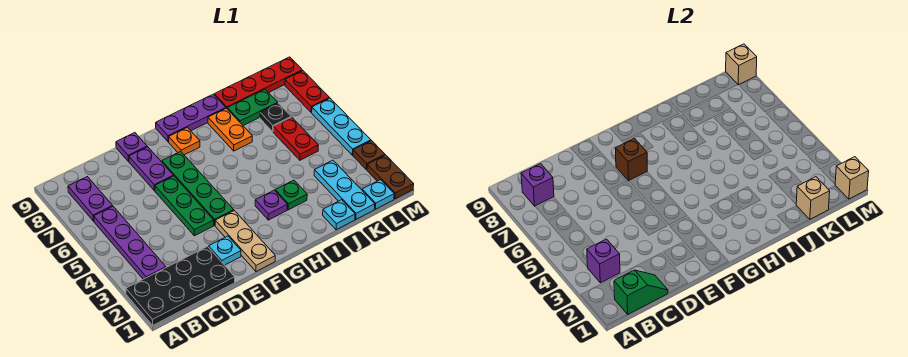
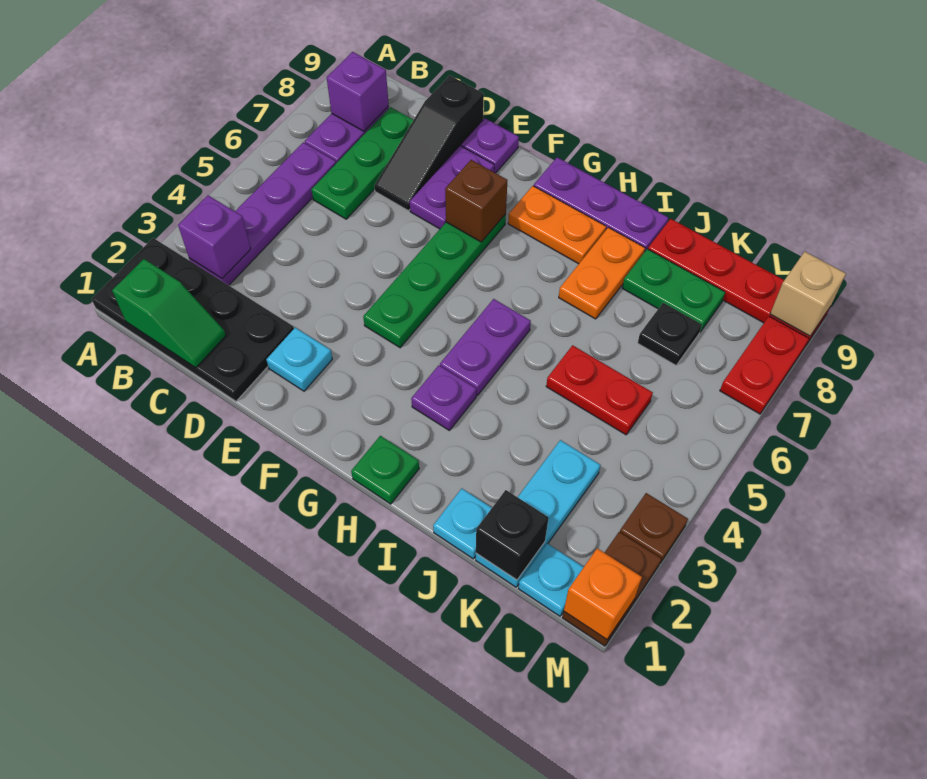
none -> black 1x3 slope [374,75,484,211]
green 1x3 plate [155,176,214,236] -> green 1x3 plate moved to [311,107,413,219]
tan 1x3 plate [215,211,275,272] -> none
orange 1x1 plate [169,127,200,155] -> orange 1x2 plate [508,186,606,264]
none -> purple 1x2 plate [440,299,531,395]
green 1x1 plate [275,180,307,210] -> green 1x1 plate moved to [351,436,419,504]
tan 1x1 brick [796,177,830,219] -> black 1x1 brick [476,490,549,580]
red 1x2 plate [273,117,319,160] -> red 1x2 plate turned to [546,345,653,435]
tan 1x1 brick [835,157,869,199] -> orange 1x1 brick [564,548,642,639]
cyan 1x3 plate [312,98,371,155] -> none

